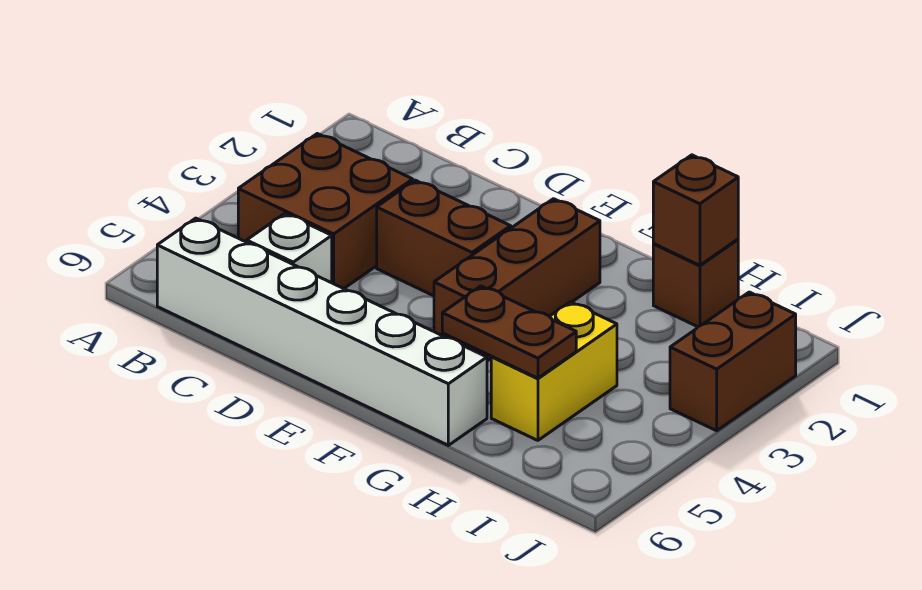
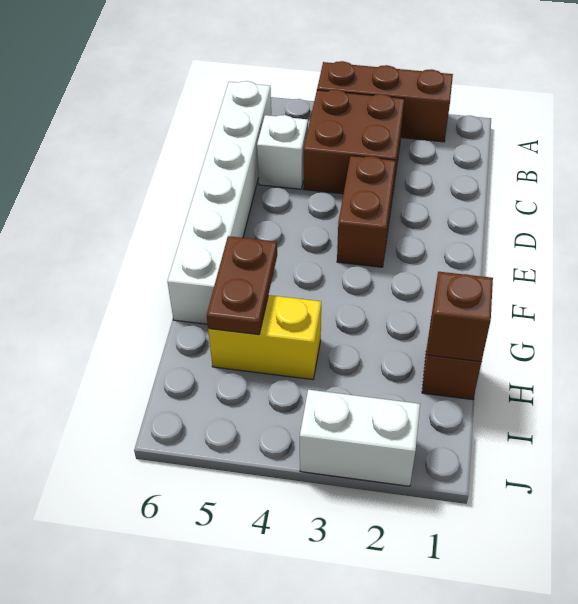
brown 1x3 brick [434,199,600,361] -> brown 1x3 brick moved to [317,61,453,142]
brown 1x2 brick [670,292,796,431] -> white 1x2 brick [300,390,420,486]

